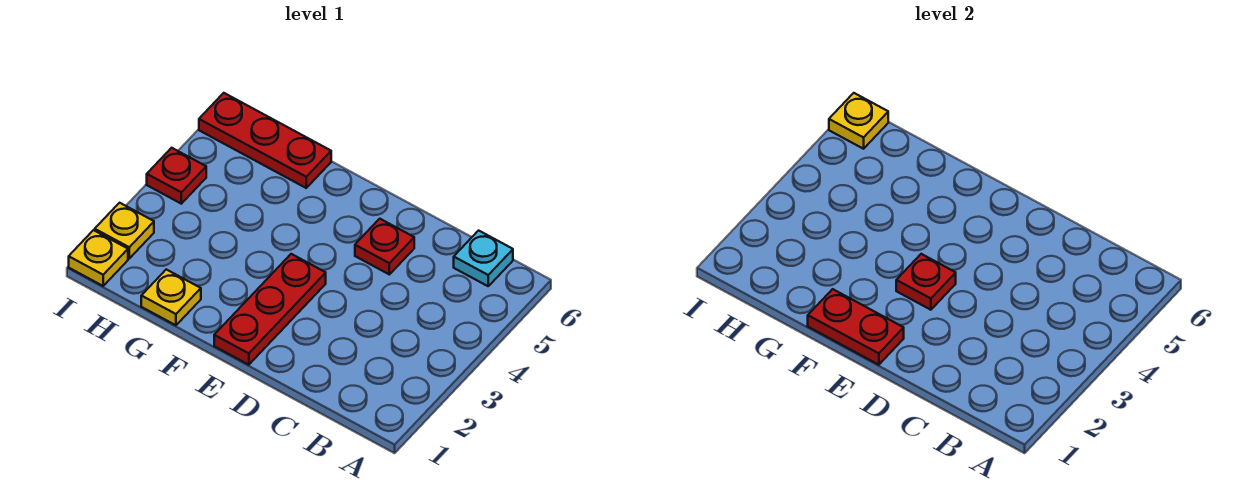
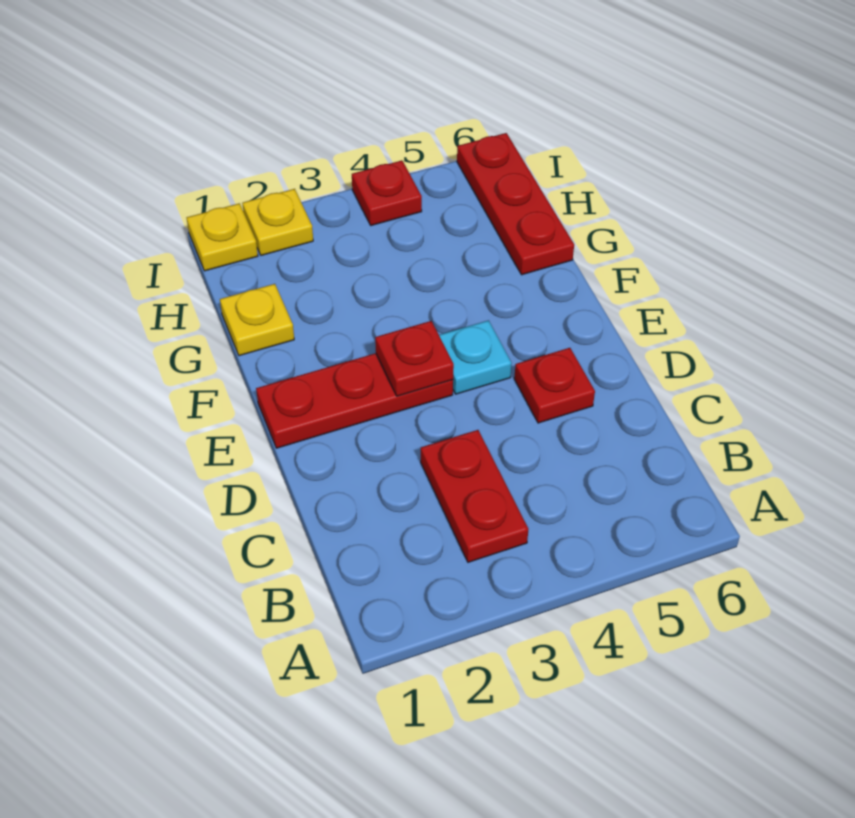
cyan 1x1 plate [454,231,513,286] -> cyan 1x1 plate moved to [439,320,512,394]
red 1x2 plate [808,289,904,365] -> red 1x2 plate moved to [421,430,528,562]
yellow 1x1 plate [829,93,888,149] -> none

